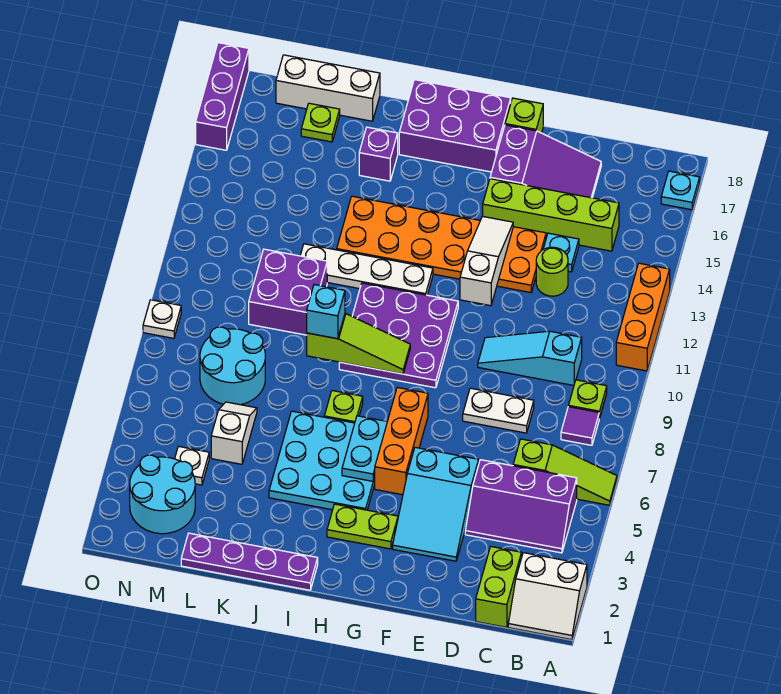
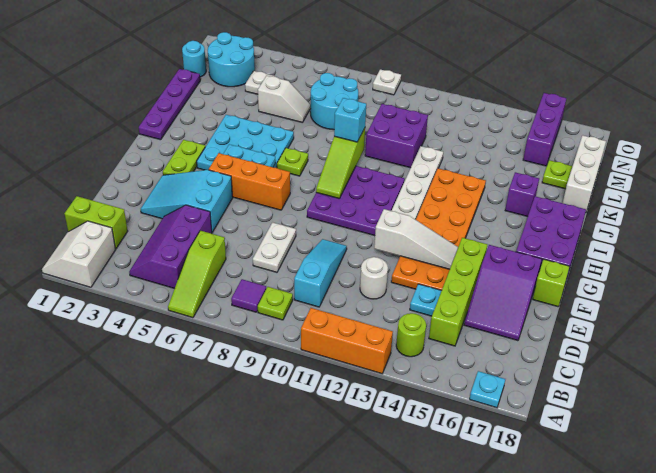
none -> white 1x1 round brick [360,257,388,299]
lime 1x1 round brick [536,247,568,296] -> lime 1x1 round brick moved to [396,313,426,357]
none -> cyan 1x1 round brick [182,41,206,77]
purple 1x3 brick [196,43,249,150] -> purple 1x3 brick turned to [523,93,567,166]

